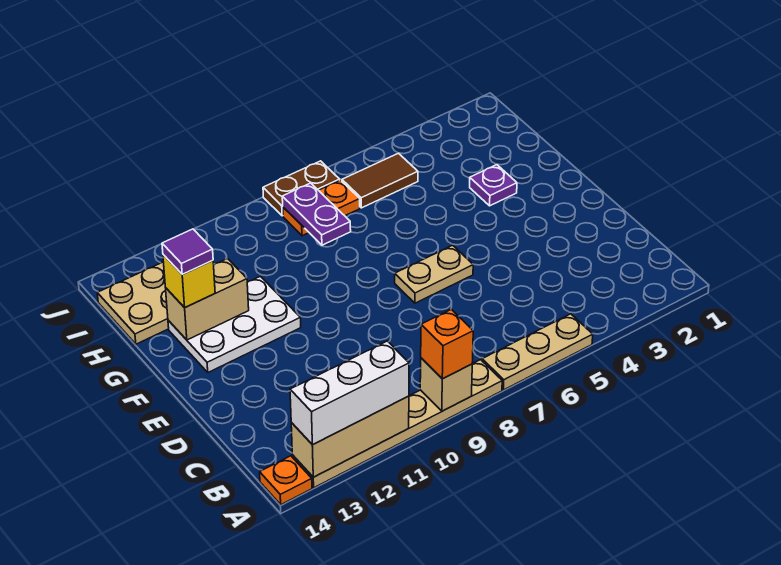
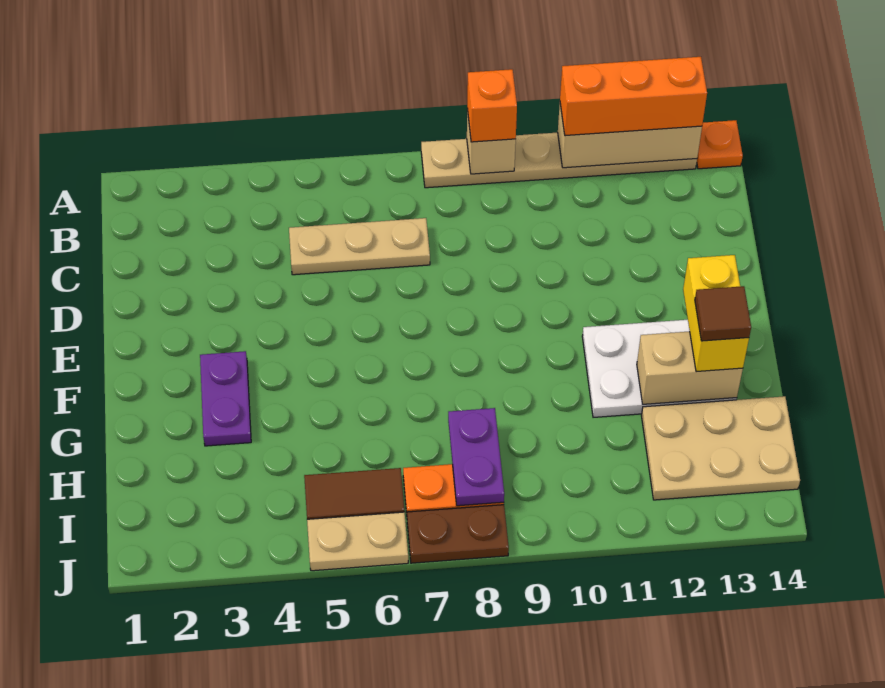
tan 1x3 plate [482,314,593,390] -> tan 1x3 plate moved to [289,218,430,275]
white 1x3 brick [290,341,409,445] -> orange 1x3 brick [560,57,707,136]
tan 1x2 plate [395,245,473,303] -> tan 1x2 plate moved to [307,512,408,571]
purple 1x1 plate [470,165,517,206] -> purple 1x2 plate [200,351,251,446]
yellow 1x1 brick [163,255,215,308] -> yellow 1x2 brick [683,255,749,372]
purple 1x1 tile [162,229,213,274] -> brown 1x1 tile [695,286,751,341]

